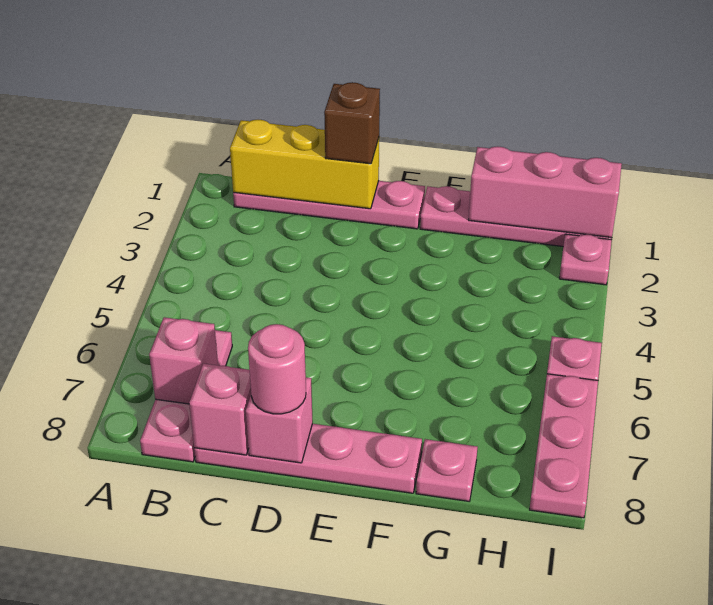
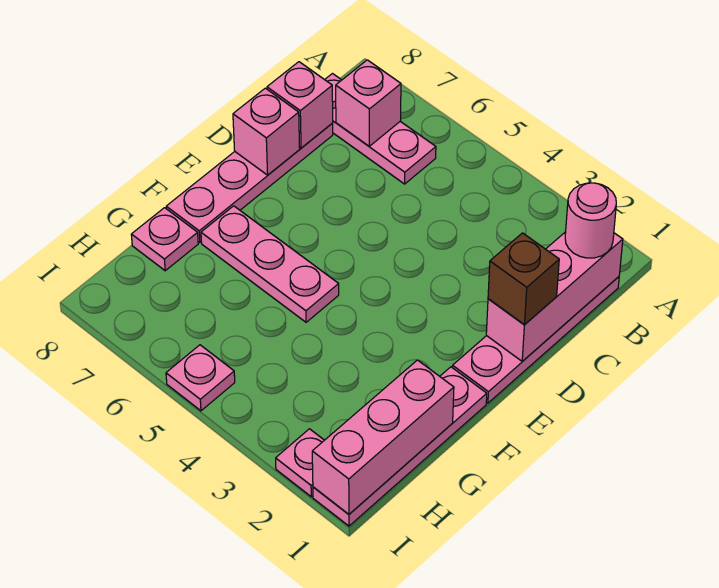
yellow 1x3 brick [230,120,379,209] -> pink 1x3 brick [486,232,623,361]
pink 1x1 round brick [248,324,306,414] -> pink 1x1 round brick moved to [565,183,616,258]
pink 1x3 plate [529,374,598,518] -> pink 1x3 plate moved to [201,206,339,322]

